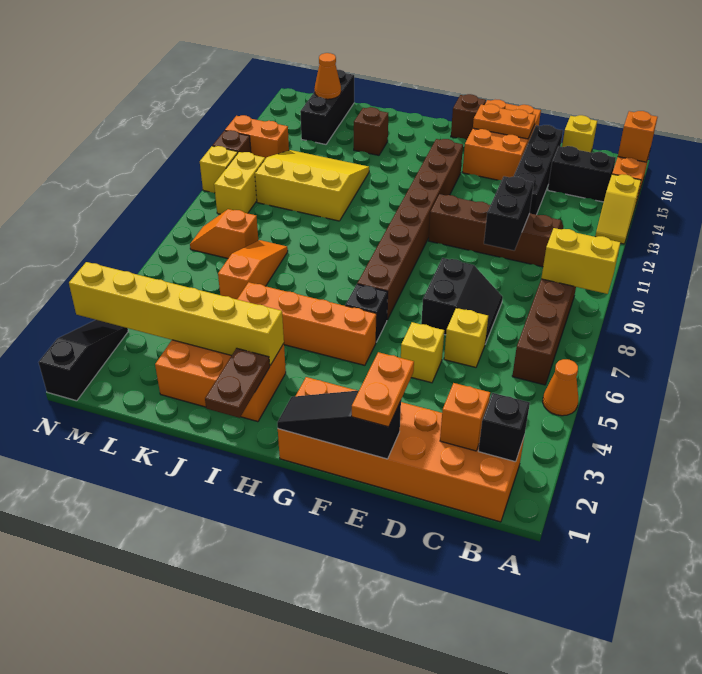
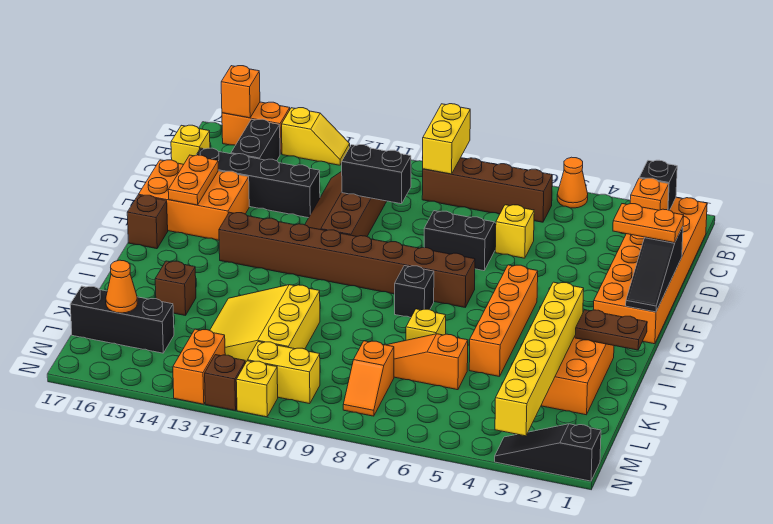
yellow 1x1 brick [401,322,444,383] -> yellow 1x1 brick moved to [406,309,446,340]
black 1x1 brick [345,284,388,342] -> black 1x1 brick moved to [395,266,434,318]

